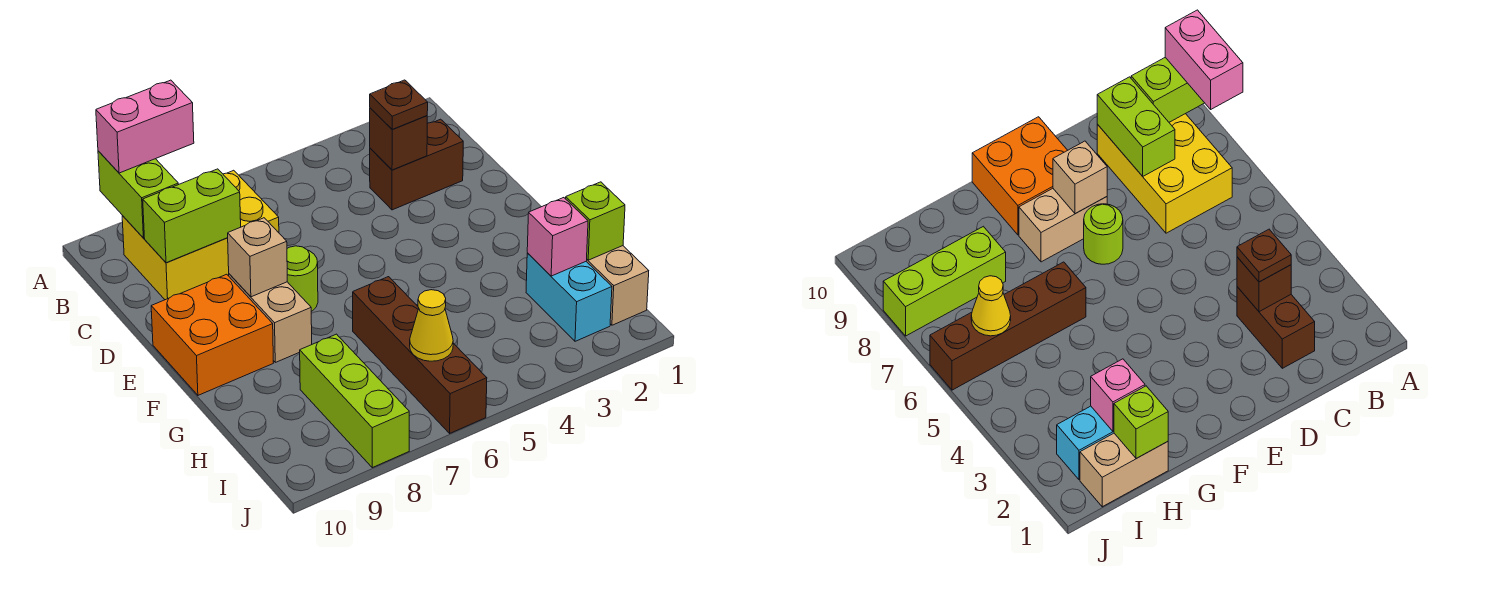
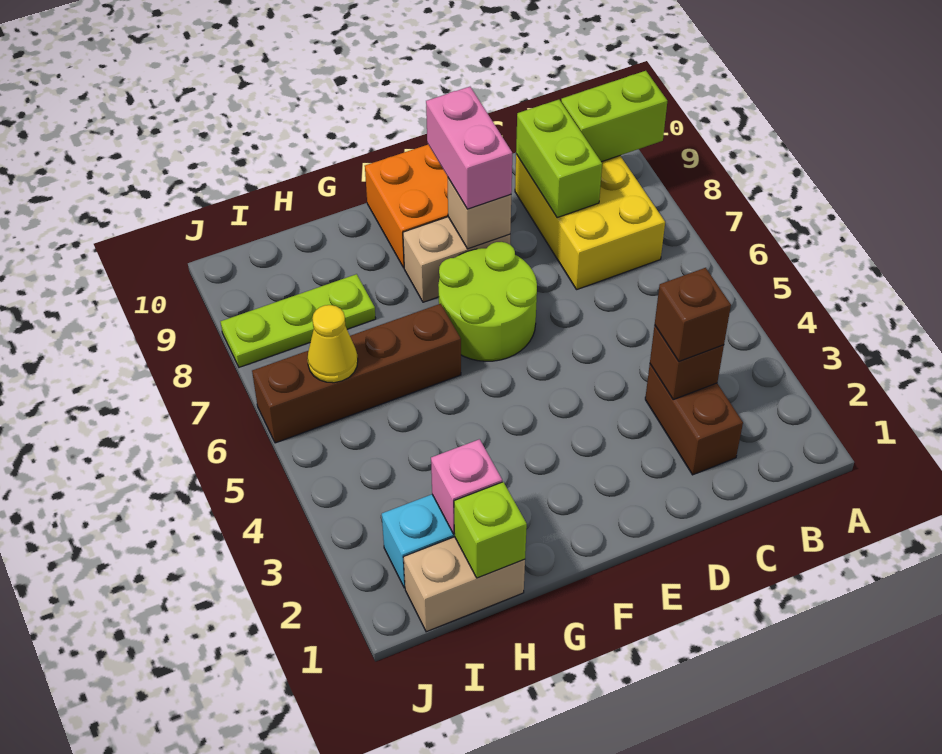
pink 1x2 brick [96,80,194,173] -> pink 1x2 brick moved to [426,87,512,209]
brown 1x1 plate [370,80,428,129] -> brown 1x1 brick [655,268,731,361]
lime 1x1 round brick [287,246,318,312] -> lime 2x2 round brick [438,242,537,361]
lime 1x3 brick [300,334,409,468] -> lime 1x3 plate [220,274,376,367]

